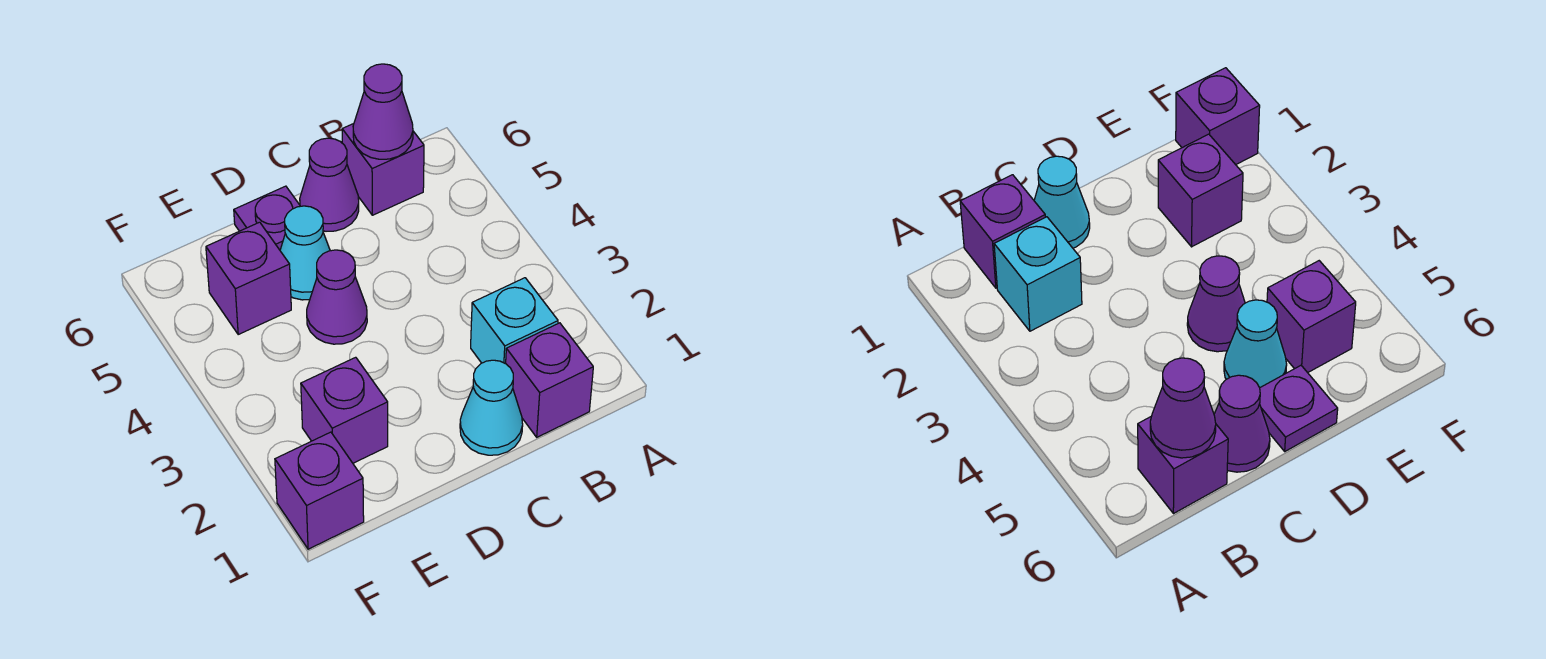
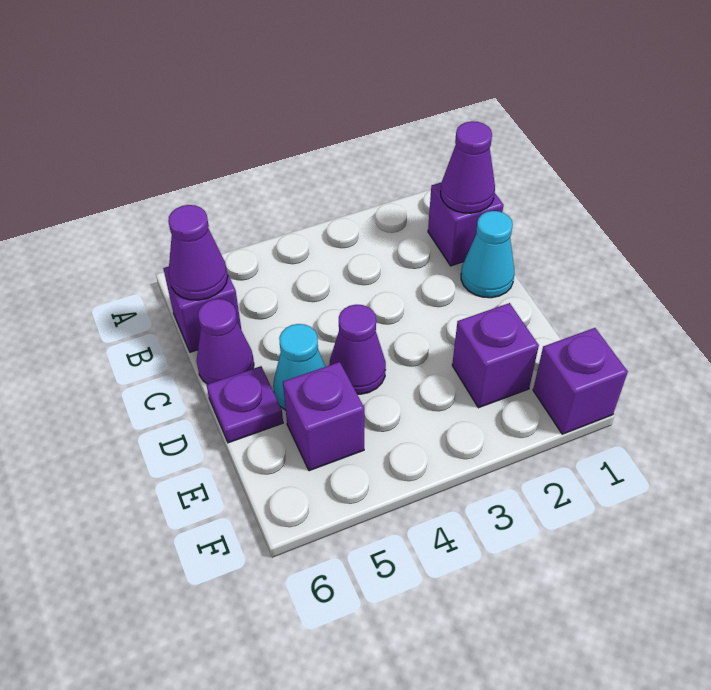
none -> purple 1x1 cone [441,121,495,213]
cyan 1x1 brick [471,278,558,364] -> none

